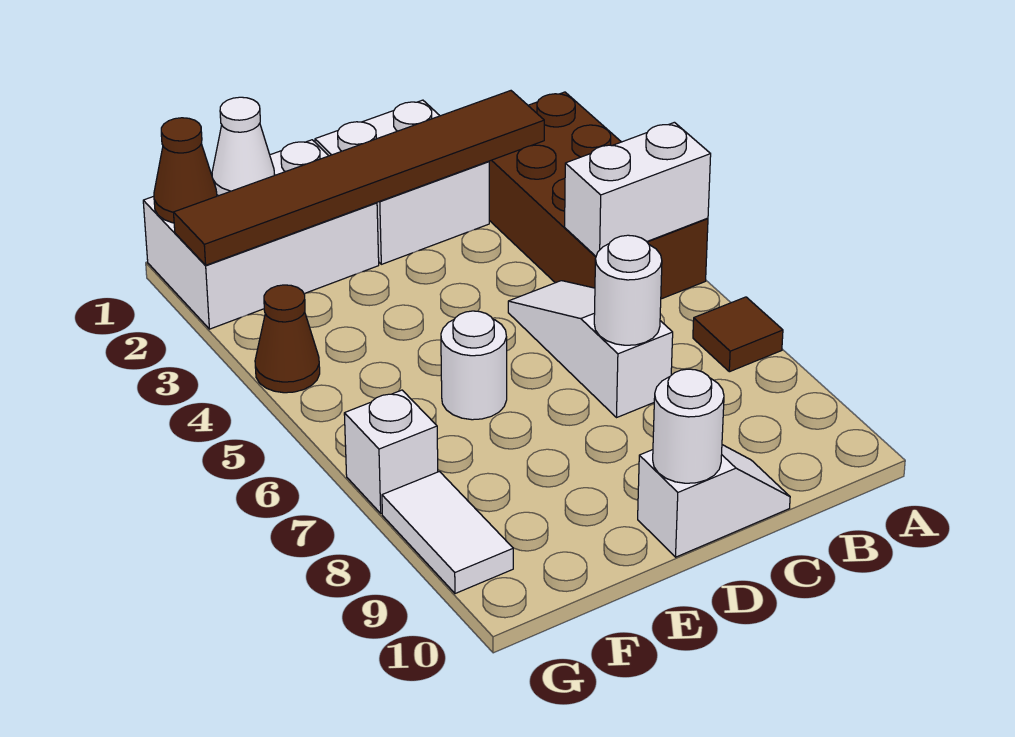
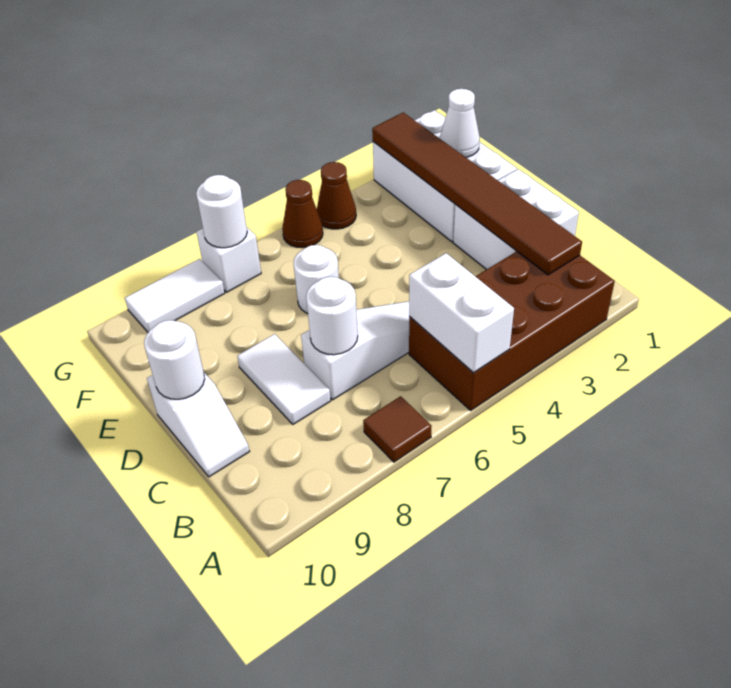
none -> white 1x2 tile [237,334,331,424]
brown 1x1 cone [154,118,217,223] -> brown 1x1 cone moved to [282,180,323,248]
none -> white 1x1 round brick [196,175,247,248]

